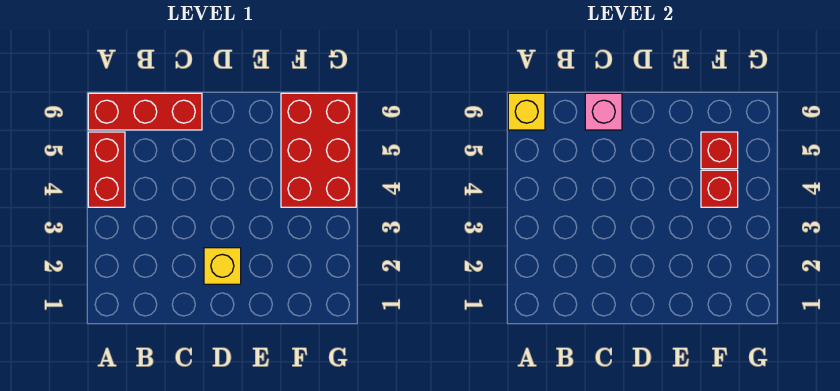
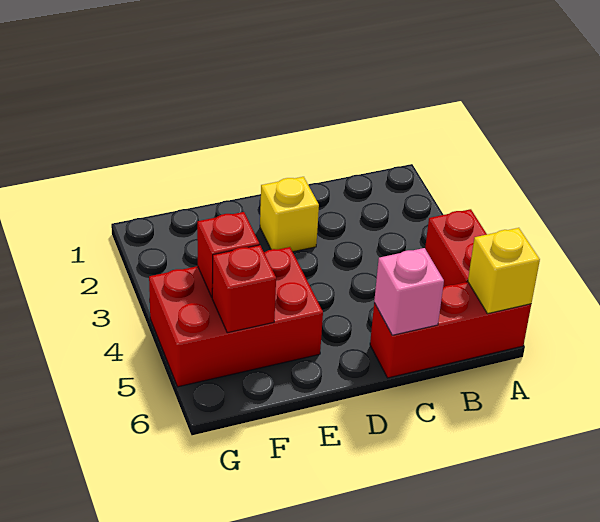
red 2x3 brick [281,93,356,207] -> red 2x3 brick turned to [149,247,323,387]

